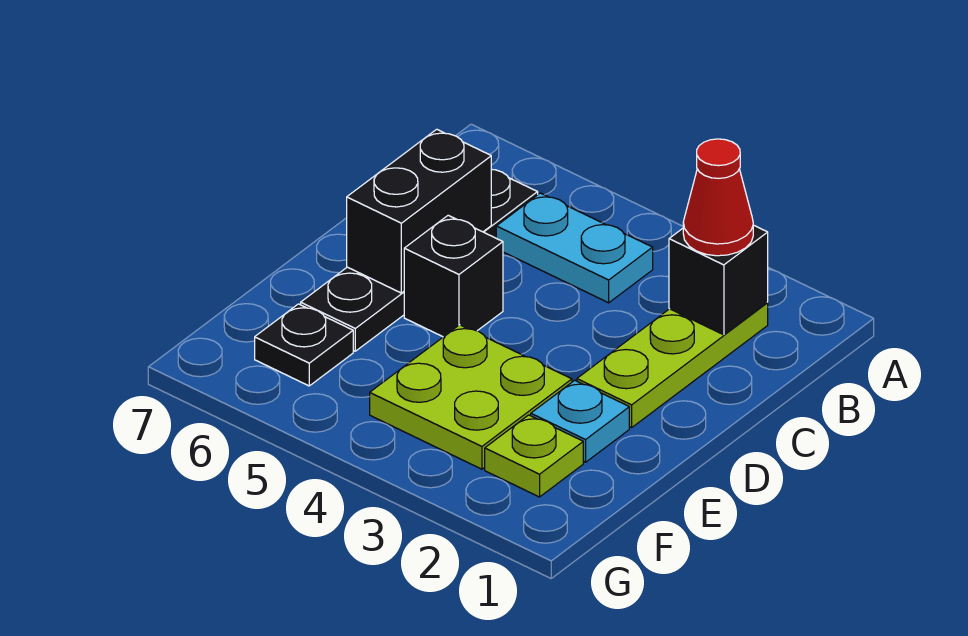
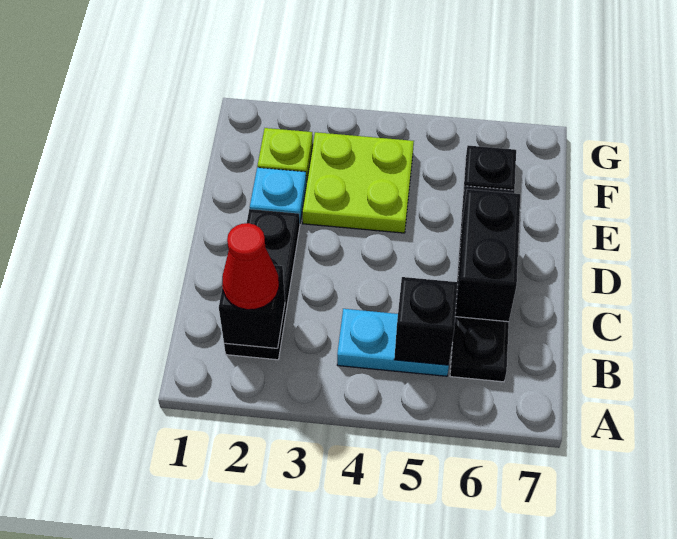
lime 1x3 plate [577,303,768,428] -> black 1x3 plate [224,209,300,360]
black 1x1 brick [404,215,503,337] -> black 1x1 brick moved to [394,277,458,365]

